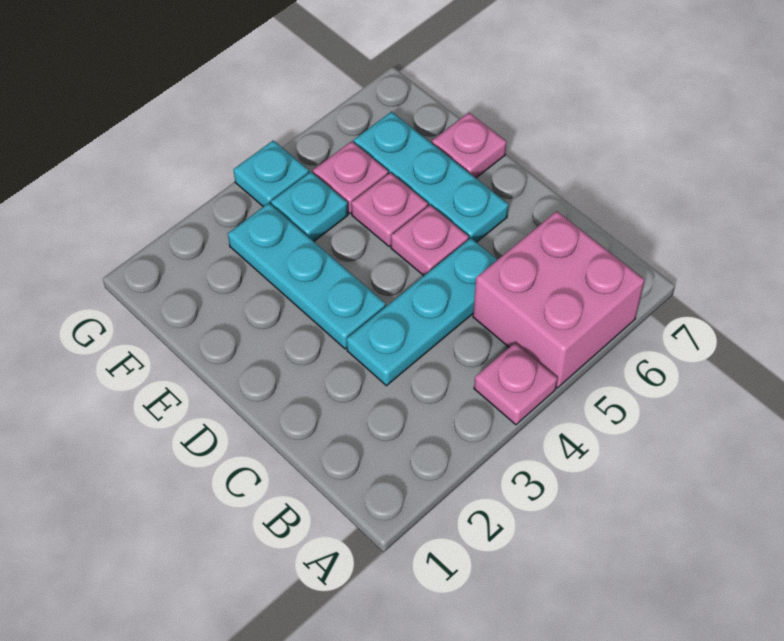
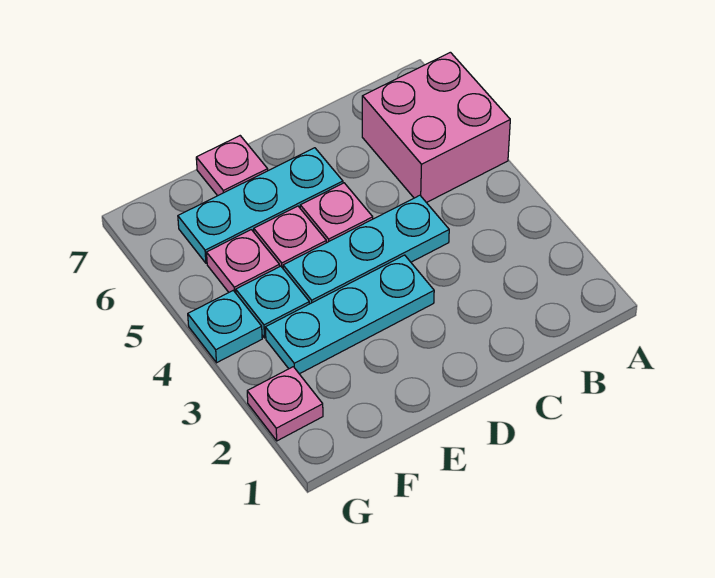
pink 1x1 plate [474,343,558,425] -> pink 1x1 plate moved to [247,367,323,441]
cyan 1x3 plate [347,238,497,386] -> cyan 1x3 plate turned to [283,195,449,304]

